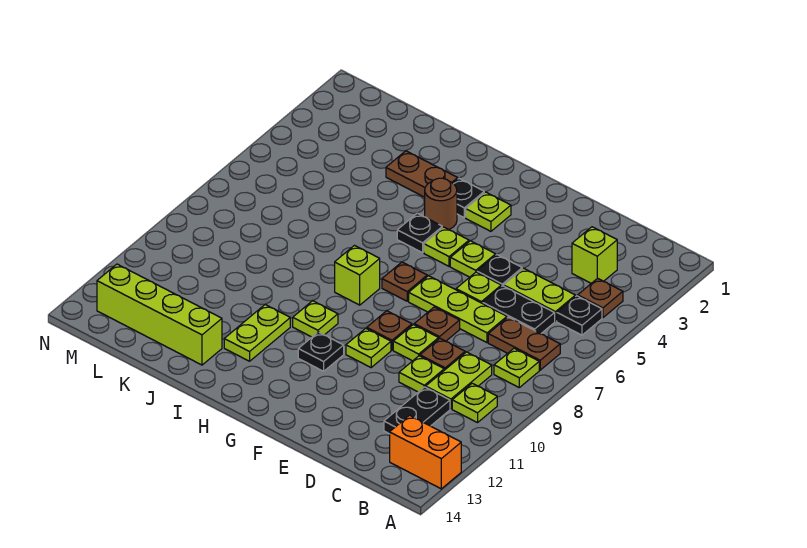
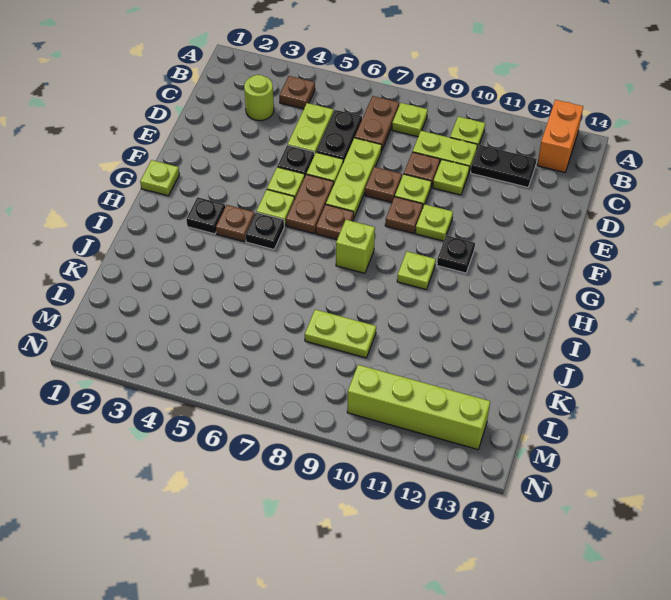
black 1x1 plate [557,296,602,335] -> none
lime 1x1 brick [572,227,617,283] -> lime 1x1 round brick [244,75,274,121]
lime 1x1 plate [466,192,511,231] -> lime 1x1 plate moved to [140,160,179,196]
brown 1x1 round brick [425,178,457,229] -> brown 1x1 plate [216,205,255,242]
brown 1x2 plate [386,151,458,197] -> brown 1x2 plate moved to [286,174,334,234]
lime 1x2 plate [224,305,290,361] -> lime 1x2 plate moved to [305,310,376,358]
lime 1x4 brick [97,264,222,365] -> lime 1x4 brick turned to [347,365,490,450]

